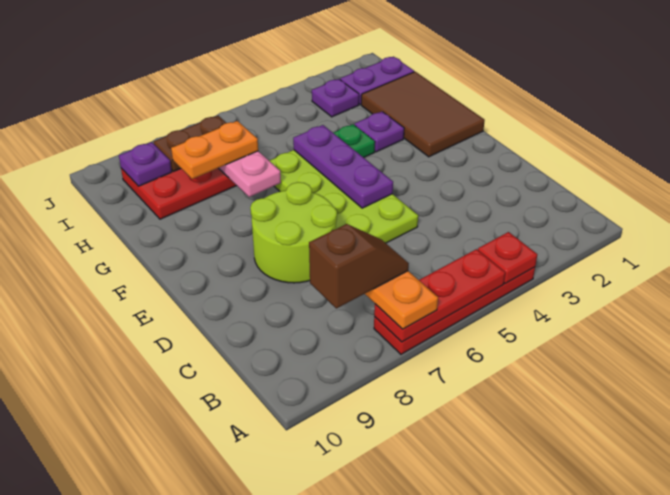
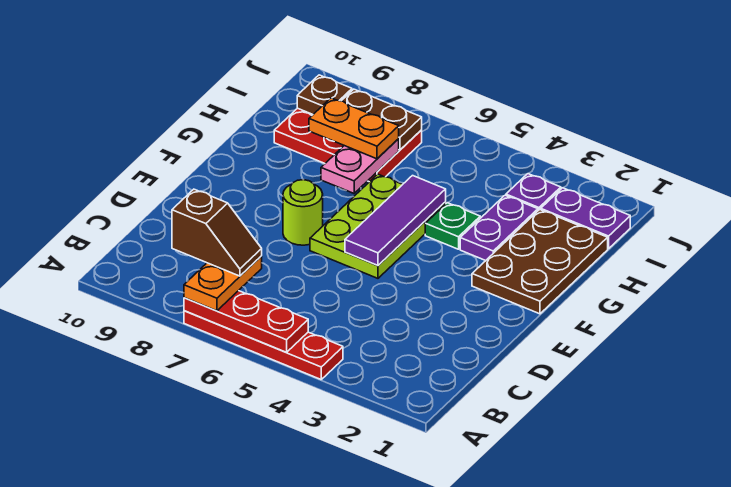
red 1x1 plate [478,232,537,284] -> none
lime 2x4 plate [269,150,418,243] -> lime 2x3 plate [310,174,446,278]
lime 2x2 round brick [250,182,337,283] -> lime 1x1 round brick [283,180,323,245]
purple 1x3 plate [293,125,393,208] -> purple 1x3 tile [345,176,446,266]
brown 2x3 tile [361,72,485,157] -> brown 2x3 plate [472,210,608,314]
purple 1x1 plate [355,112,404,152] -> purple 1x2 plate [460,195,538,261]
purple 1x1 plate [119,142,172,186] -> brown 1x1 plate [297,75,352,114]

